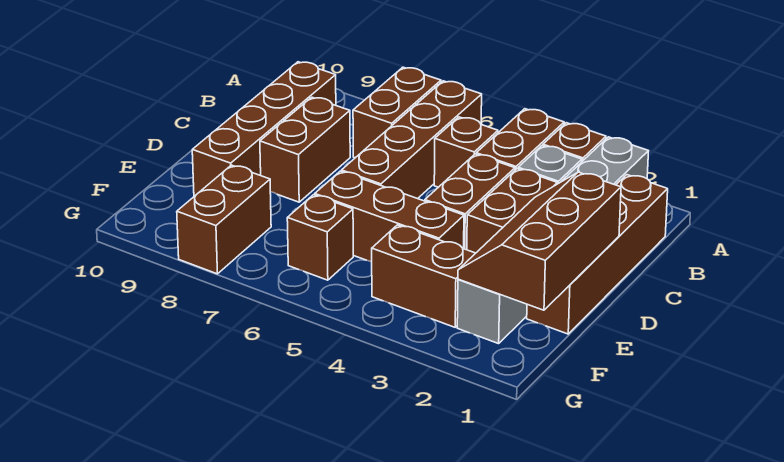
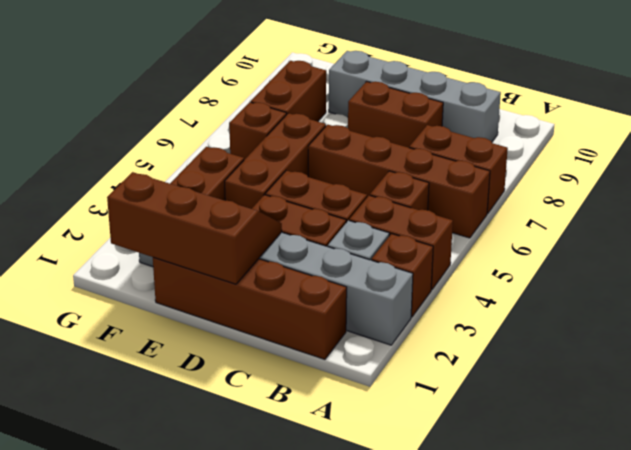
brown 1x4 brick [192,62,336,196] -> grey 1x4 brick [329,51,501,142]
brown 1x2 brick [177,165,271,274] -> brown 1x2 brick turned to [251,61,326,122]

